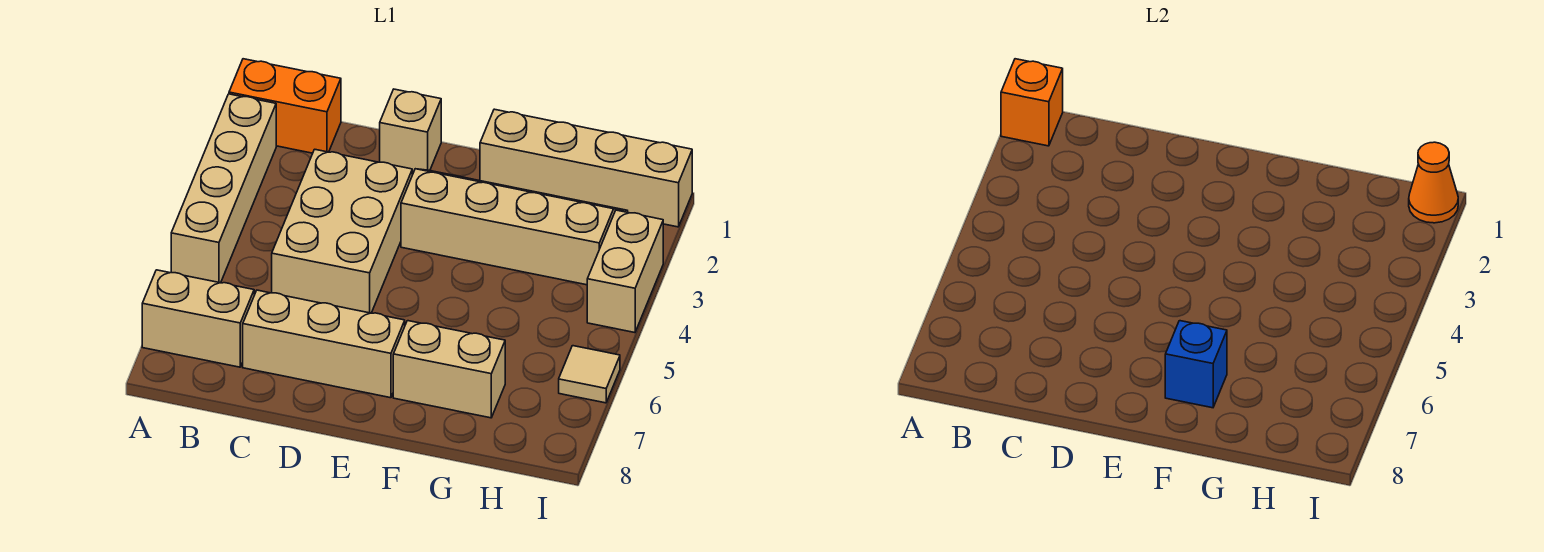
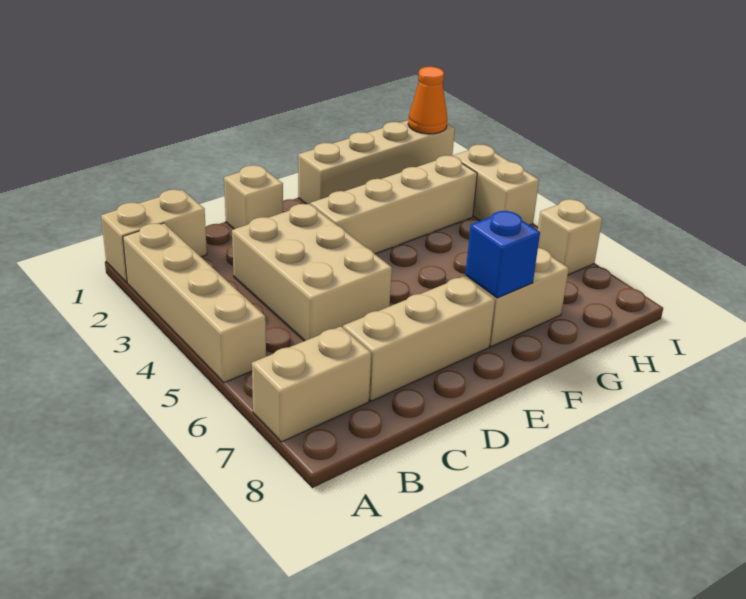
orange 1x2 brick [229,59,341,153] -> tan 1x2 brick [101,190,207,283]
orange 1x1 brick [1001,59,1063,146] -> none
tan 1x1 tile [559,346,620,403] -> tan 1x1 brick [538,199,602,275]

